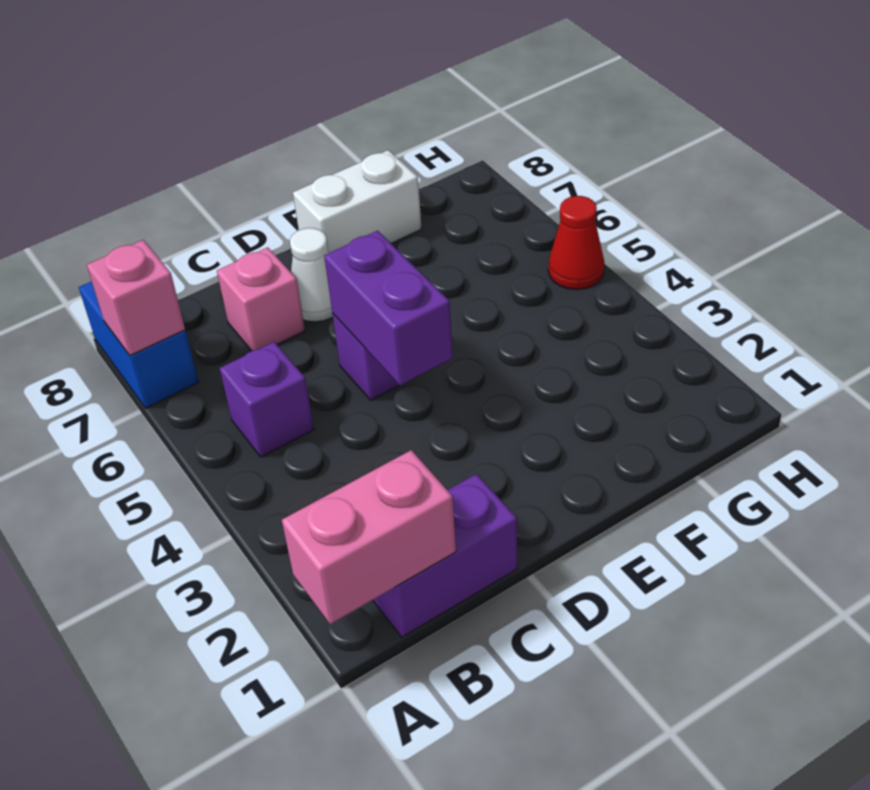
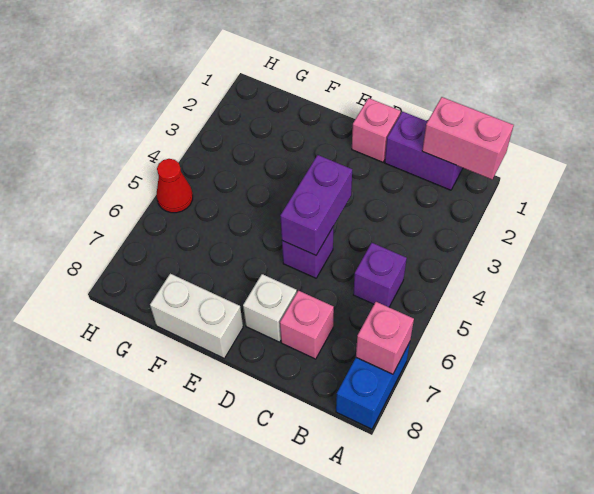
none -> pink 1x1 brick [352,98,401,162]
white 1x1 cone [290,228,333,322] -> white 1x1 brick [243,274,297,342]

